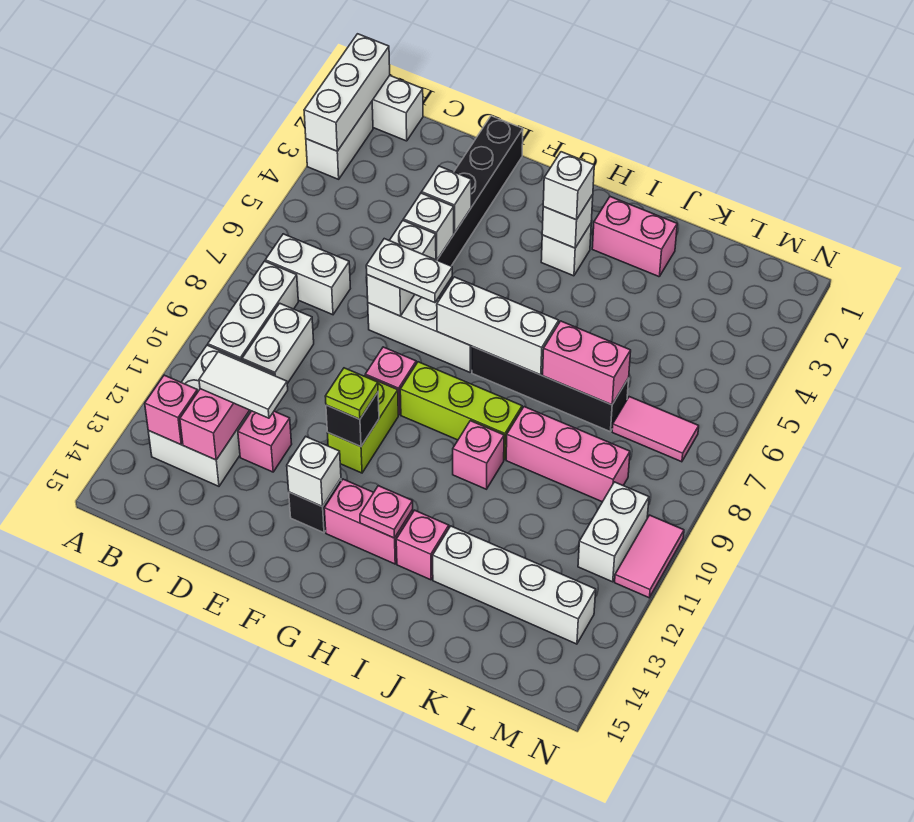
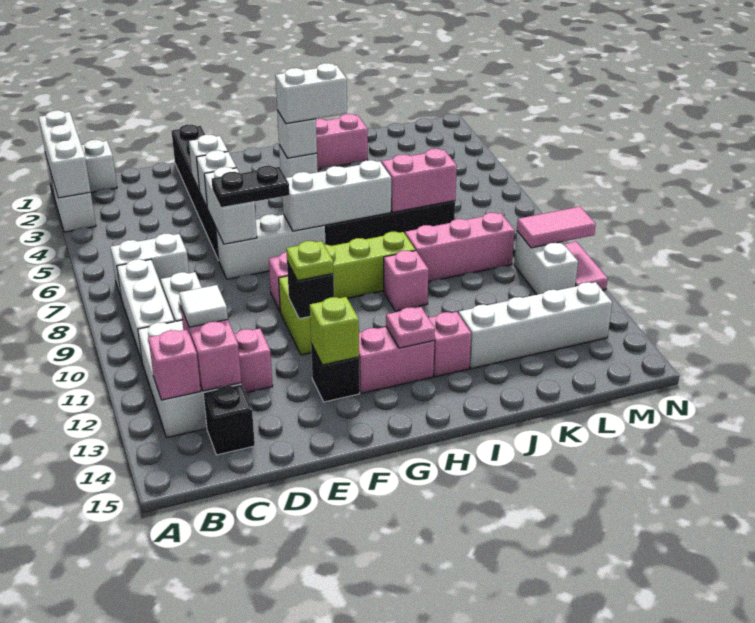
white 1x2 tile [199,352,288,418] -> white 1x1 tile [179,285,228,327]
none -> black 1x1 brick [203,384,255,455]
white 1x2 plate [366,239,452,303] -> black 1x2 plate [212,166,289,208]
white 1x1 brick [287,437,341,507] -> lime 1x1 brick [310,297,359,365]
white 1x1 brick [543,152,594,220] -> white 1x2 brick [275,63,347,124]
pink 1x2 tile [612,397,699,462] -> pink 1x2 tile moved to [517,207,596,248]

